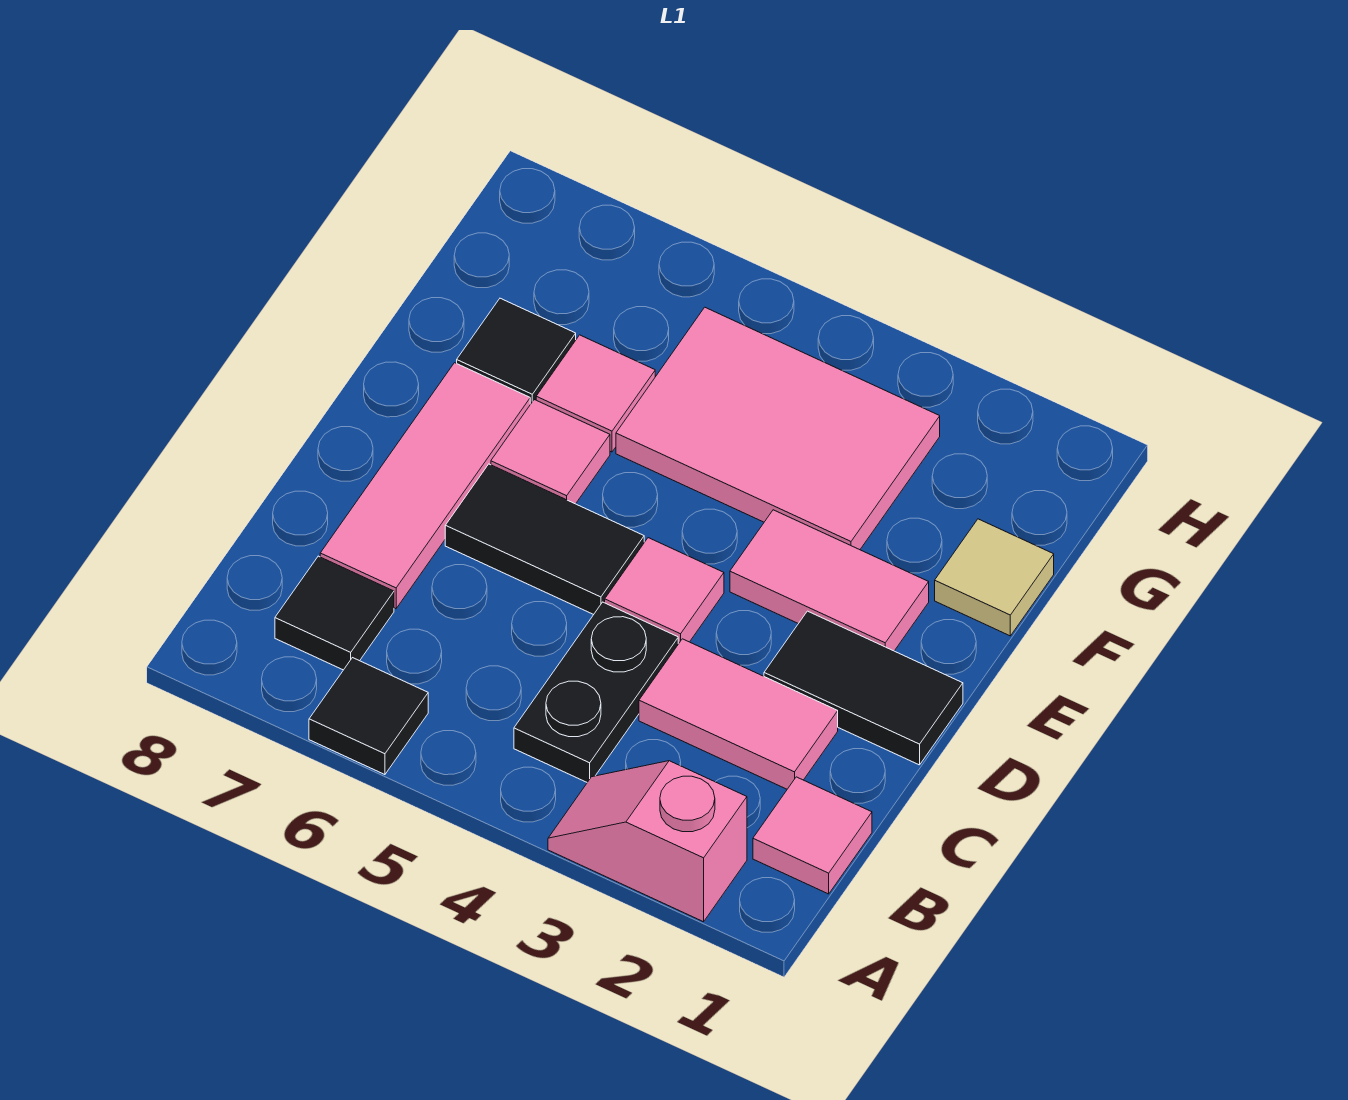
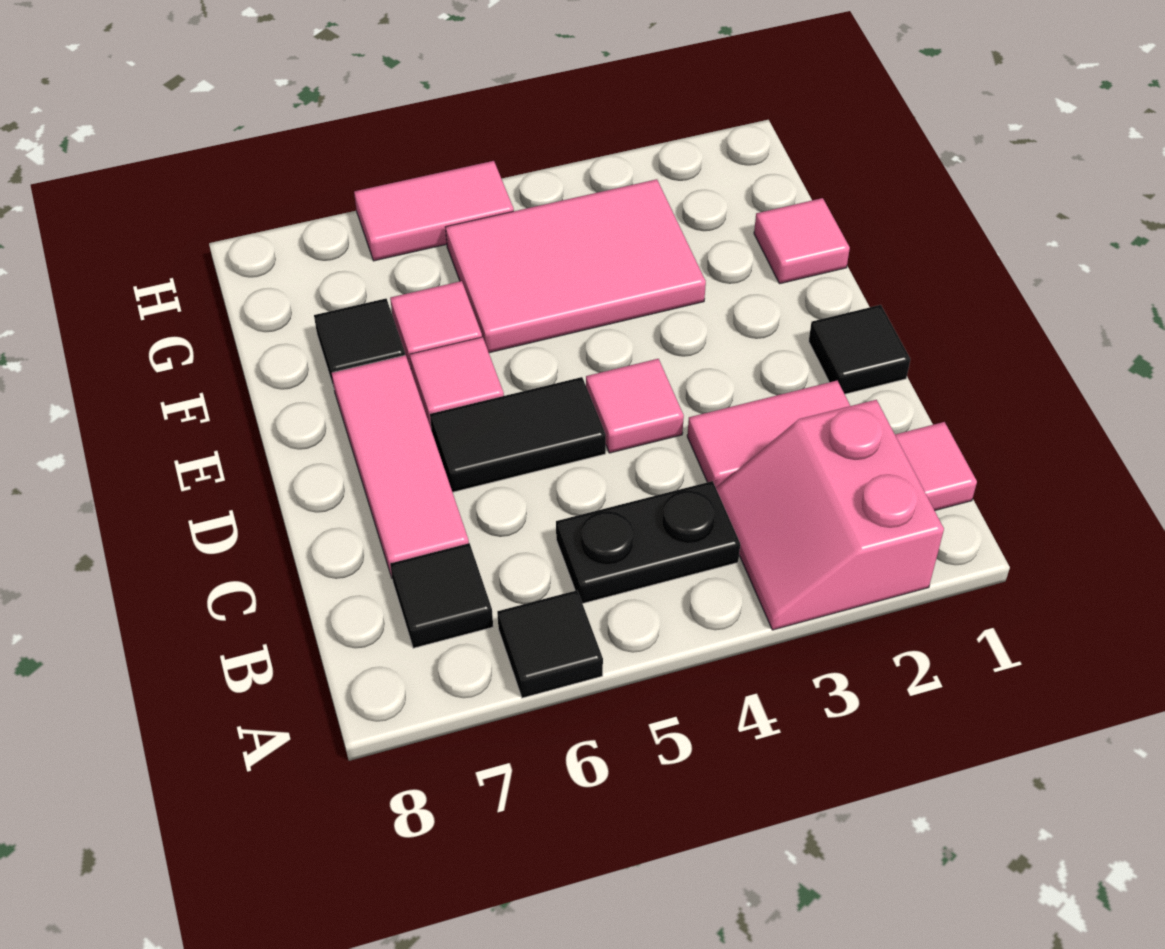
pink 1x2 slope [548,761,747,922] -> pink 2x2 slope [716,400,944,630]
black 1x2 plate [514,602,678,782] -> black 1x2 plate turned to [556,481,740,604]
black 1x2 tile [764,611,963,765] -> black 1x1 tile [809,305,910,394]
pink 1x2 tile [730,510,929,651] -> pink 1x2 tile moved to [354,161,514,261]
tan 1x1 tile [935,519,1054,636] -> pink 1x1 tile [754,198,850,284]

